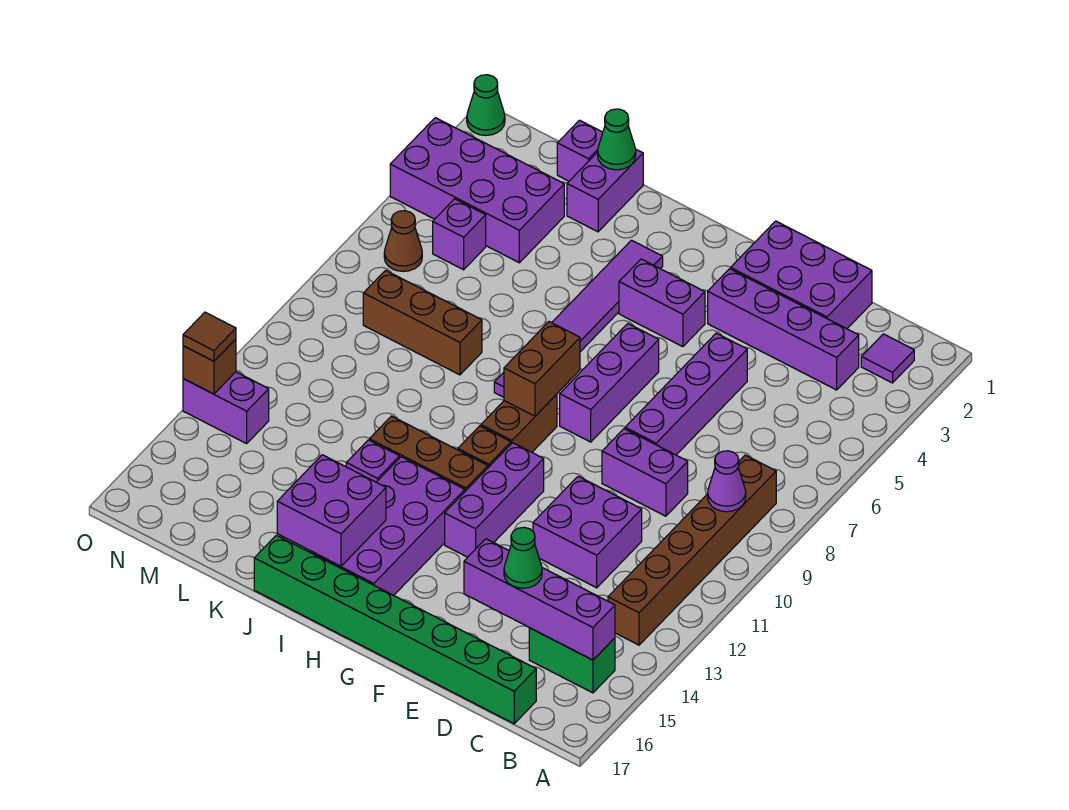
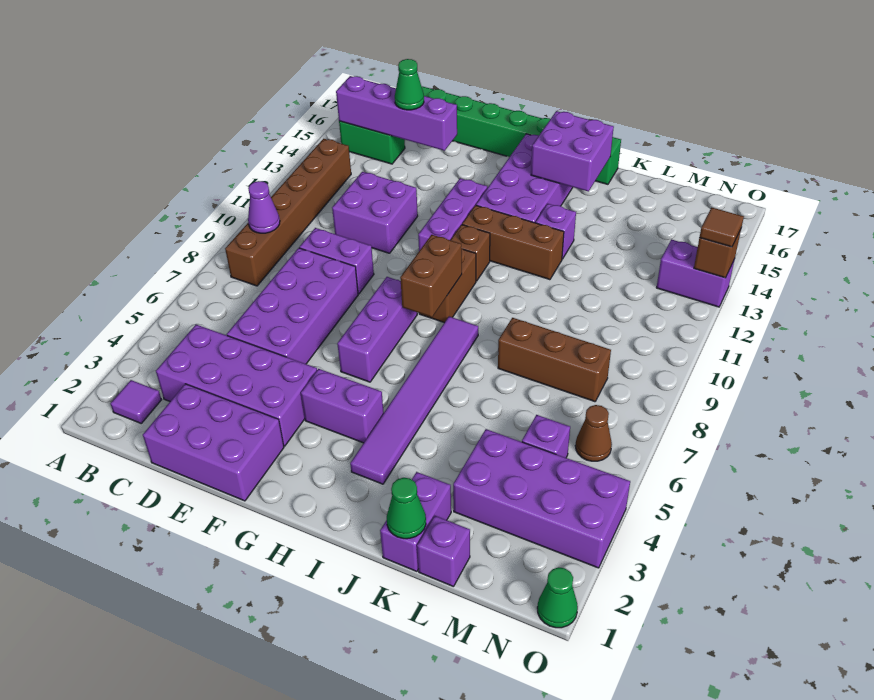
purple 1x4 brick [708,269,859,390] -> purple 2x4 brick [156,325,317,446]
purple 1x4 brick [625,333,747,455] -> purple 2x4 brick [227,248,358,364]

